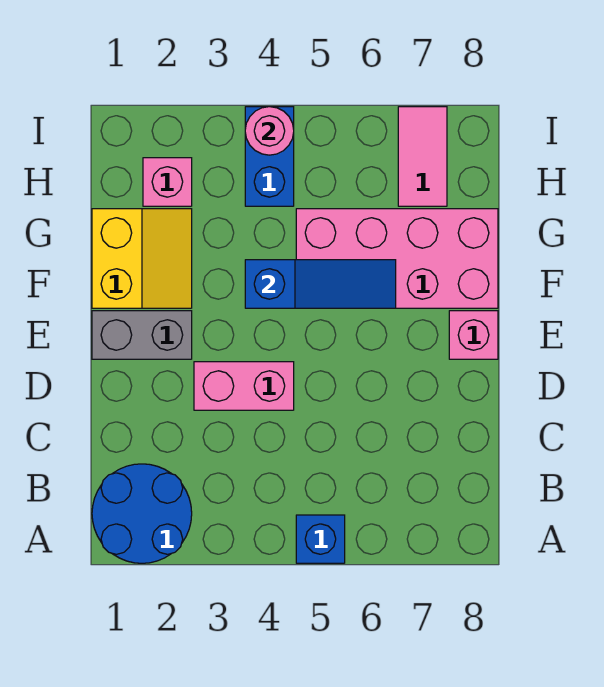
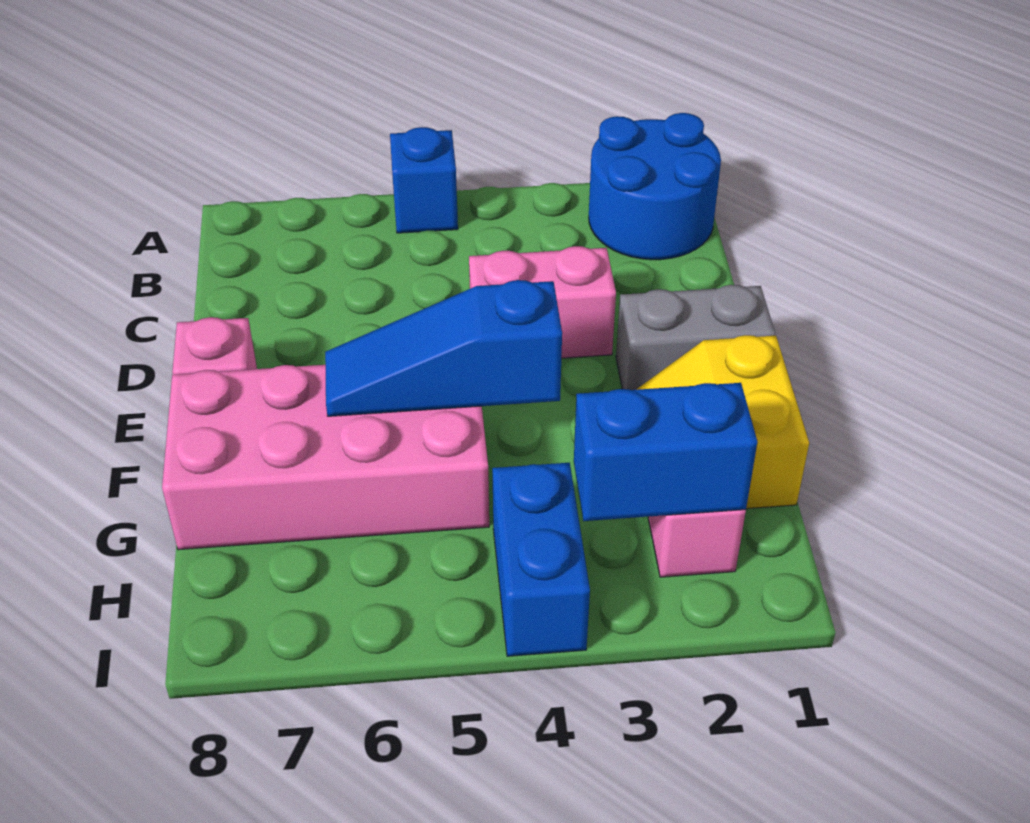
none -> blue 1x2 brick [574,383,757,521]
pink 1x2 tile [398,107,447,206] -> none
pink 1x1 round brick [245,107,294,155] -> none

